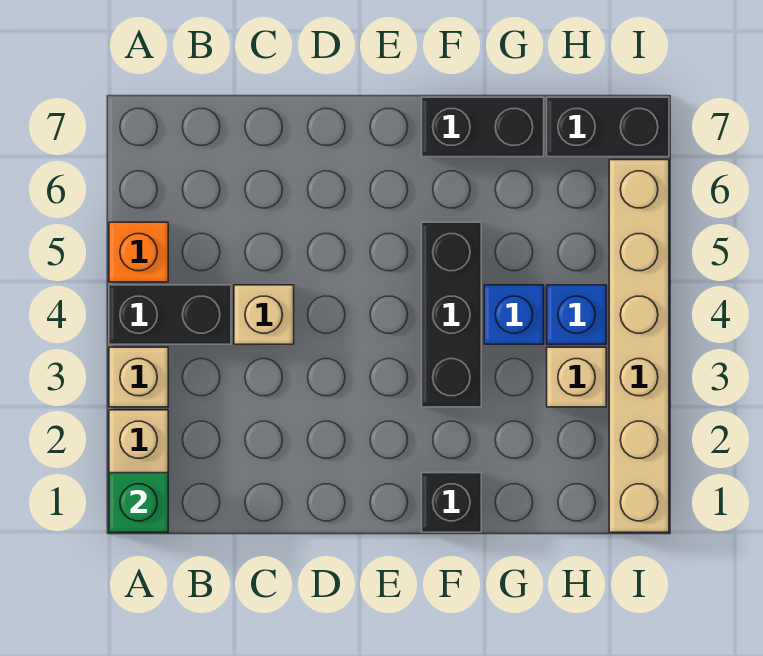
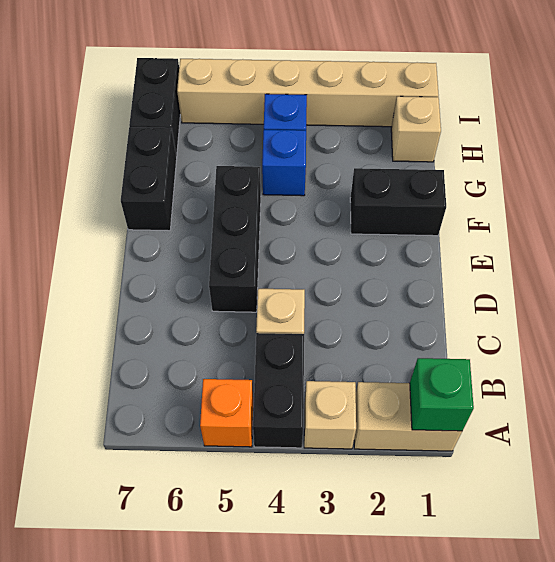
black 1x1 brick [422,473,481,532] -> black 1x2 brick [350,168,446,236]
black 1x3 brick [422,222,481,407] -> black 1x3 brick turned to [209,166,261,312]
tan 1x1 brick [547,347,606,407] -> tan 1x1 brick moved to [391,96,441,162]

